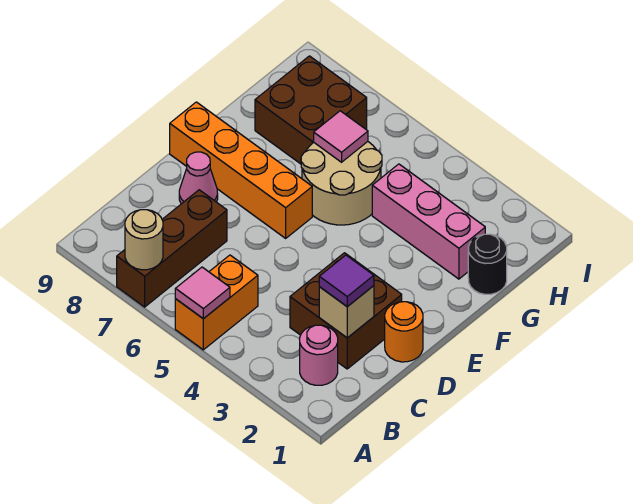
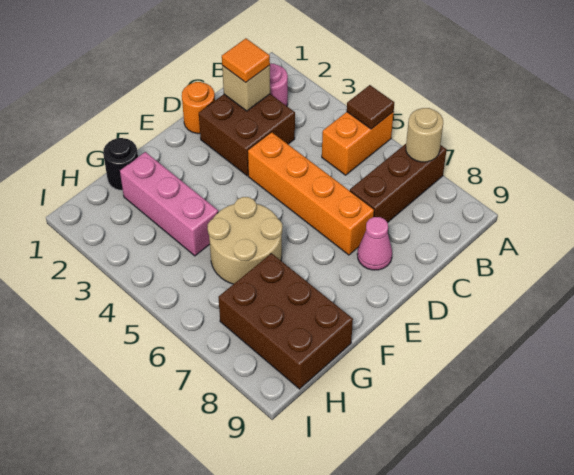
pink 1x1 tile [175,267,230,319] -> brown 1x1 tile [347,85,394,129]
purple 1x1 tile [319,255,374,307] -> orange 1x1 tile [222,38,270,82]
orange 1x4 brick [170,102,312,238] -> orange 1x4 brick moved to [248,132,374,255]
pink 1x1 tile [314,111,368,162] -> none
brown 2x2 brick [255,56,367,164] -> brown 2x3 brick [218,253,353,389]

